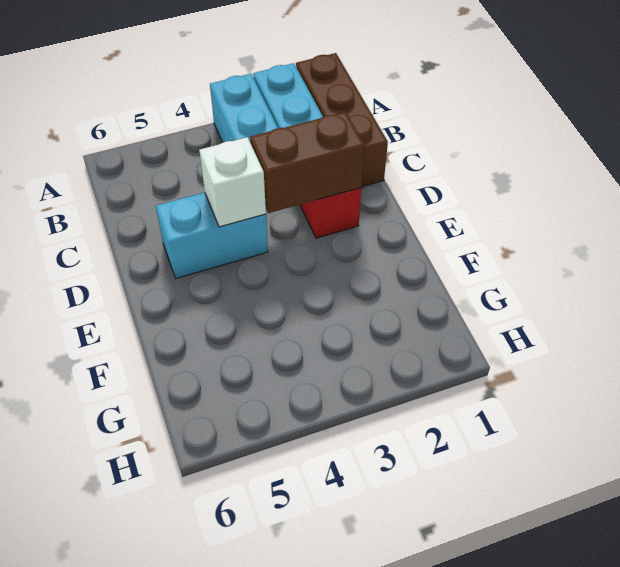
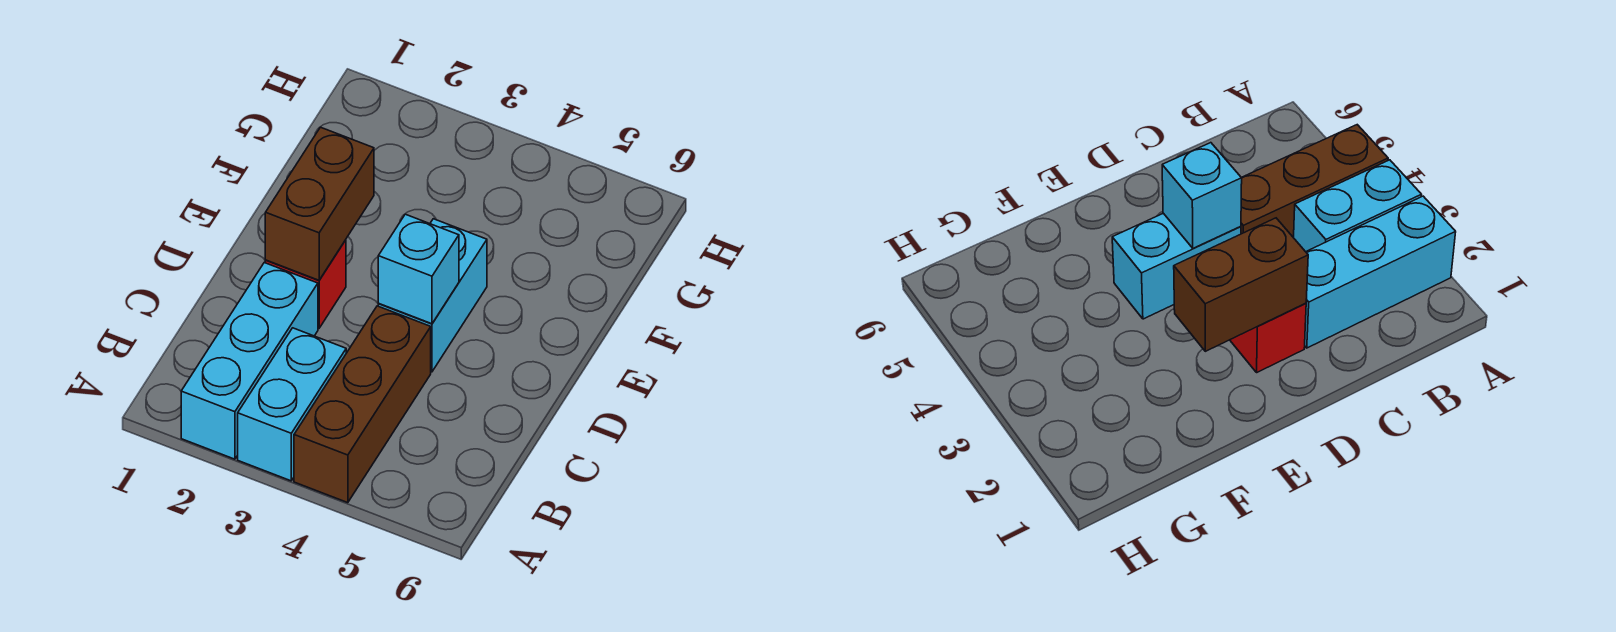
brown 1x3 brick [296,53,388,187] -> brown 1x3 brick moved to [294,306,431,503]
brown 1x2 brick [250,112,365,213] -> brown 1x2 brick turned to [265,127,374,280]
cyan 1x2 brick [156,193,268,278] -> cyan 1x2 brick turned to [378,219,487,372]
white 1x1 brick [199,137,266,227] -> cyan 1x1 brick [378,214,459,324]

